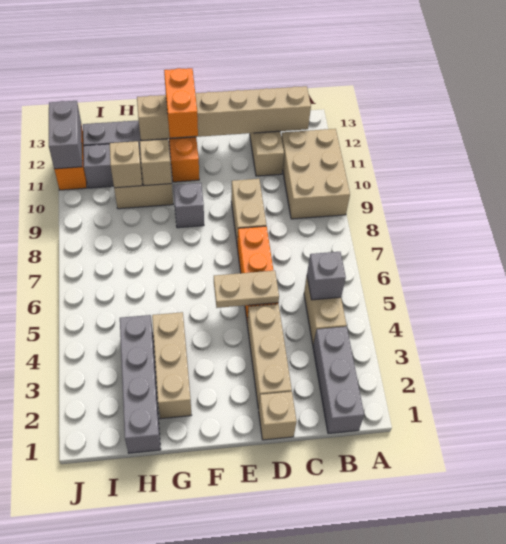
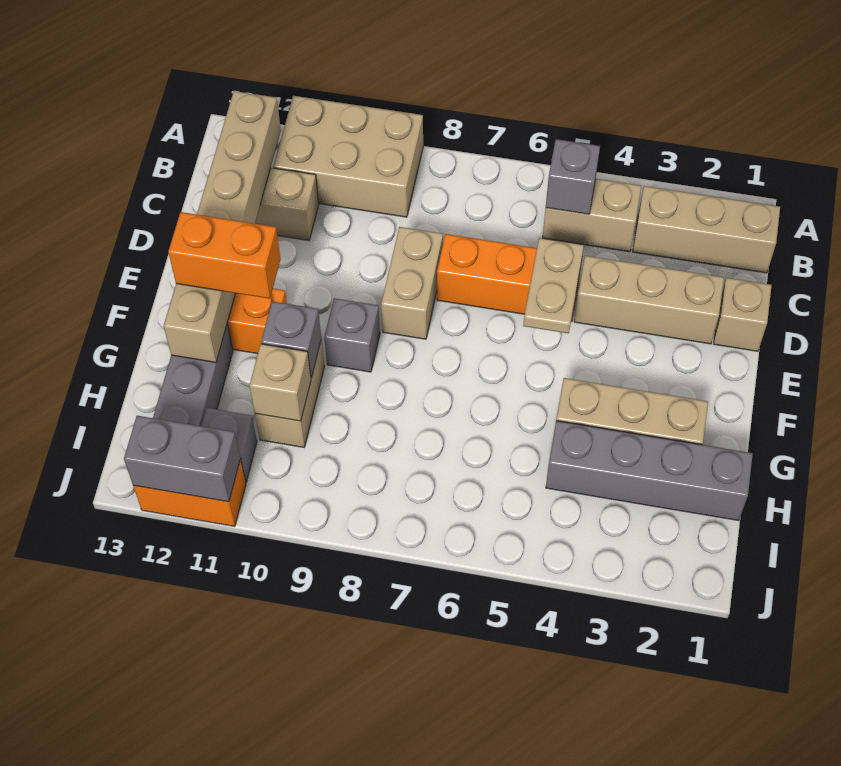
grey 1x3 brick [313,326,364,434] -> tan 1x3 brick [633,186,780,273]
tan 1x2 brick [231,179,266,246] -> tan 1x2 brick turned to [381,227,443,339]
tan 1x1 brick [140,139,172,186] -> grey 1x1 brick [261,301,321,378]

